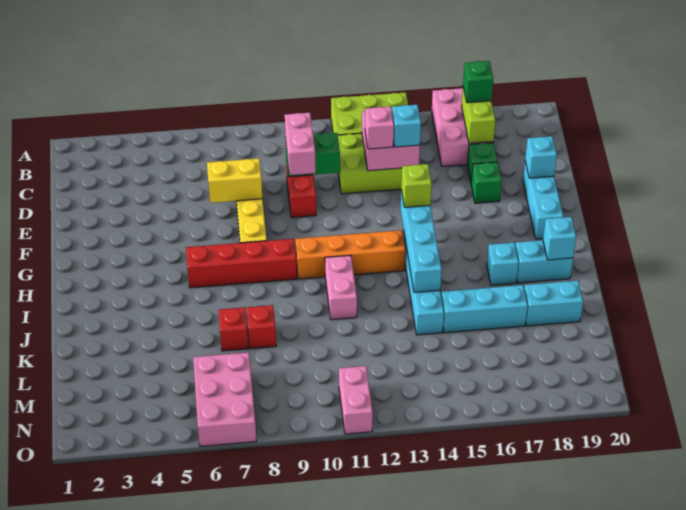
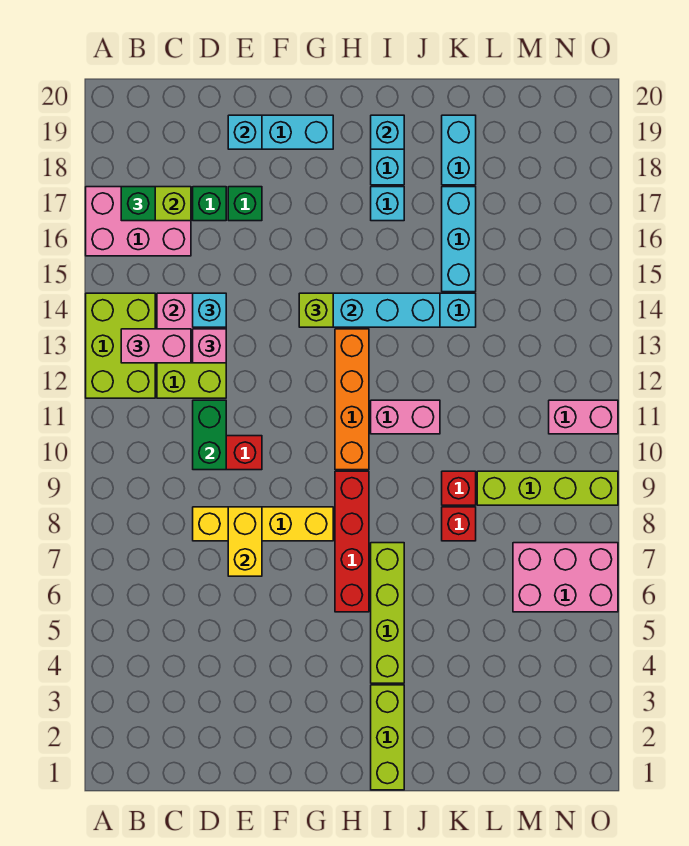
pink 1x2 brick [285,113,316,175] -> pink 1x2 brick moved to [121,329,191,363]
none -> lime 1x3 brick [371,685,404,790]
none -> lime 1x4 brick [371,543,404,683]
red 1x1 brick [218,307,248,351] -> red 1x1 brick moved to [442,471,476,505]
none -> lime 1x4 brick [477,471,618,505]

